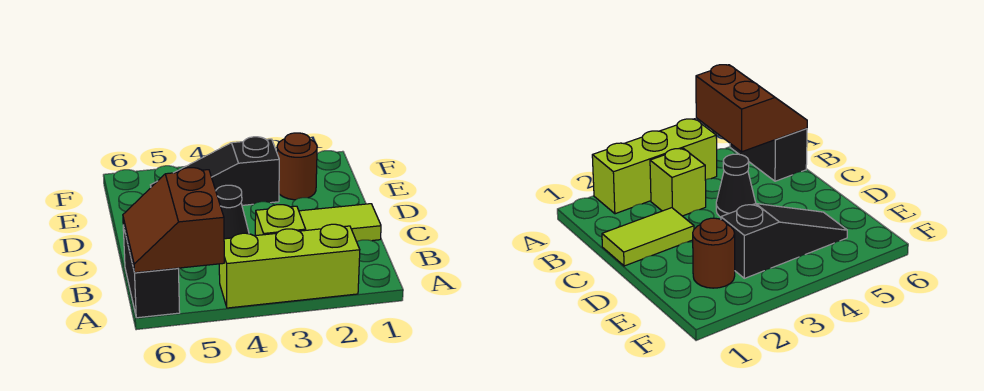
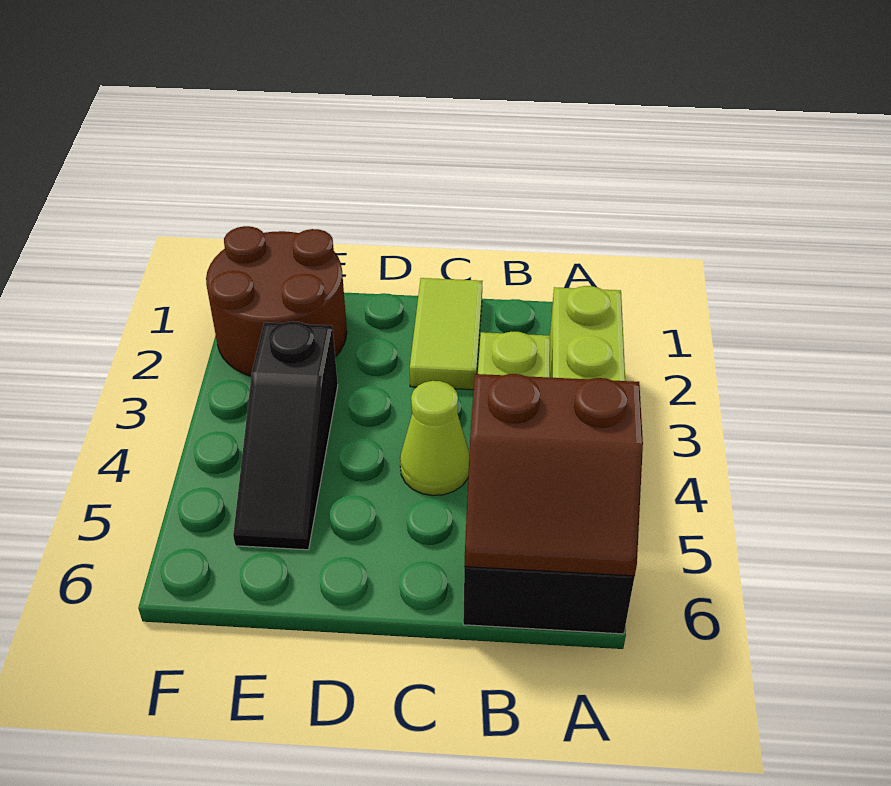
black 1x1 cone [216,185,249,239] -> lime 1x1 cone [400,381,469,495]
brown 1x1 round brick [277,133,317,200] -> brown 2x2 round brick [206,226,347,376]

